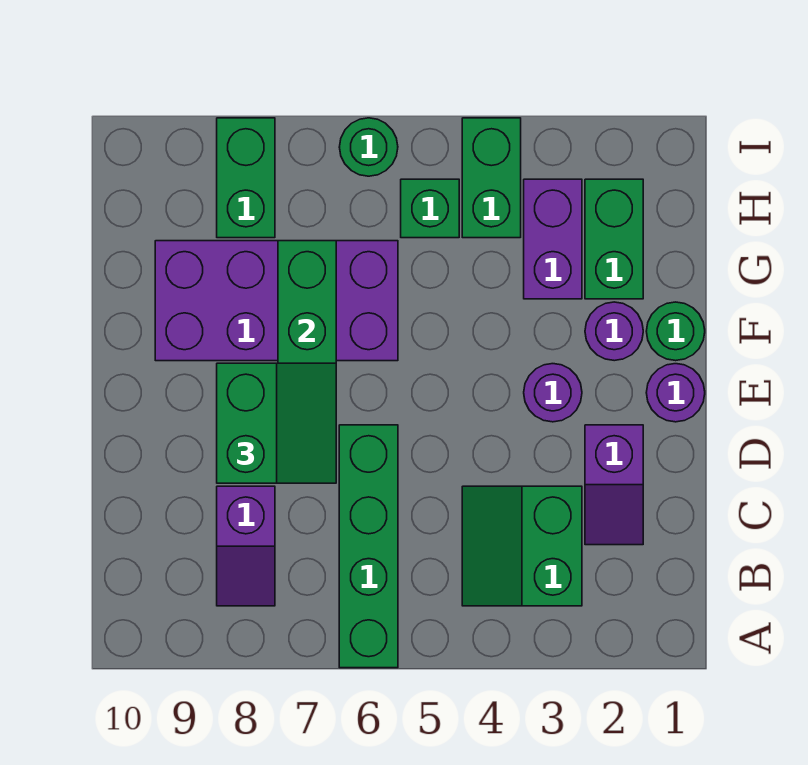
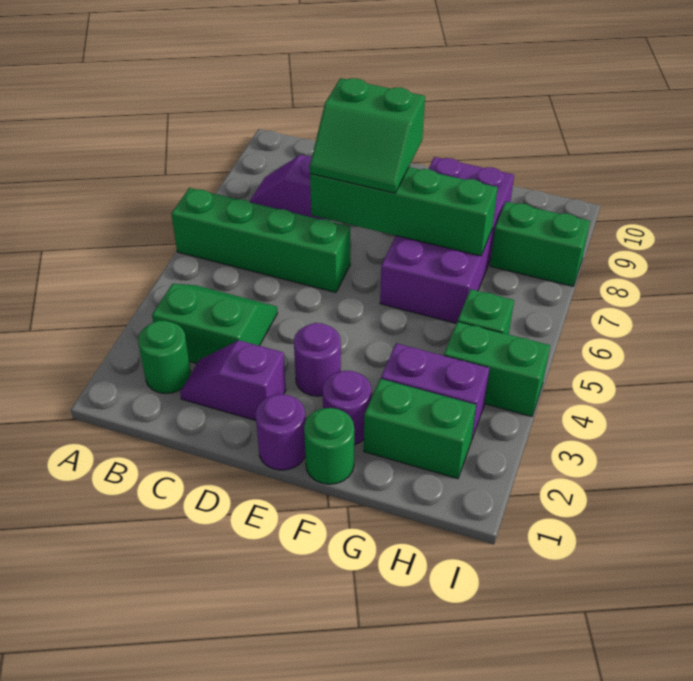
green 1x1 round brick [339,118,398,176] -> green 1x1 round brick moved to [138,320,191,394]

